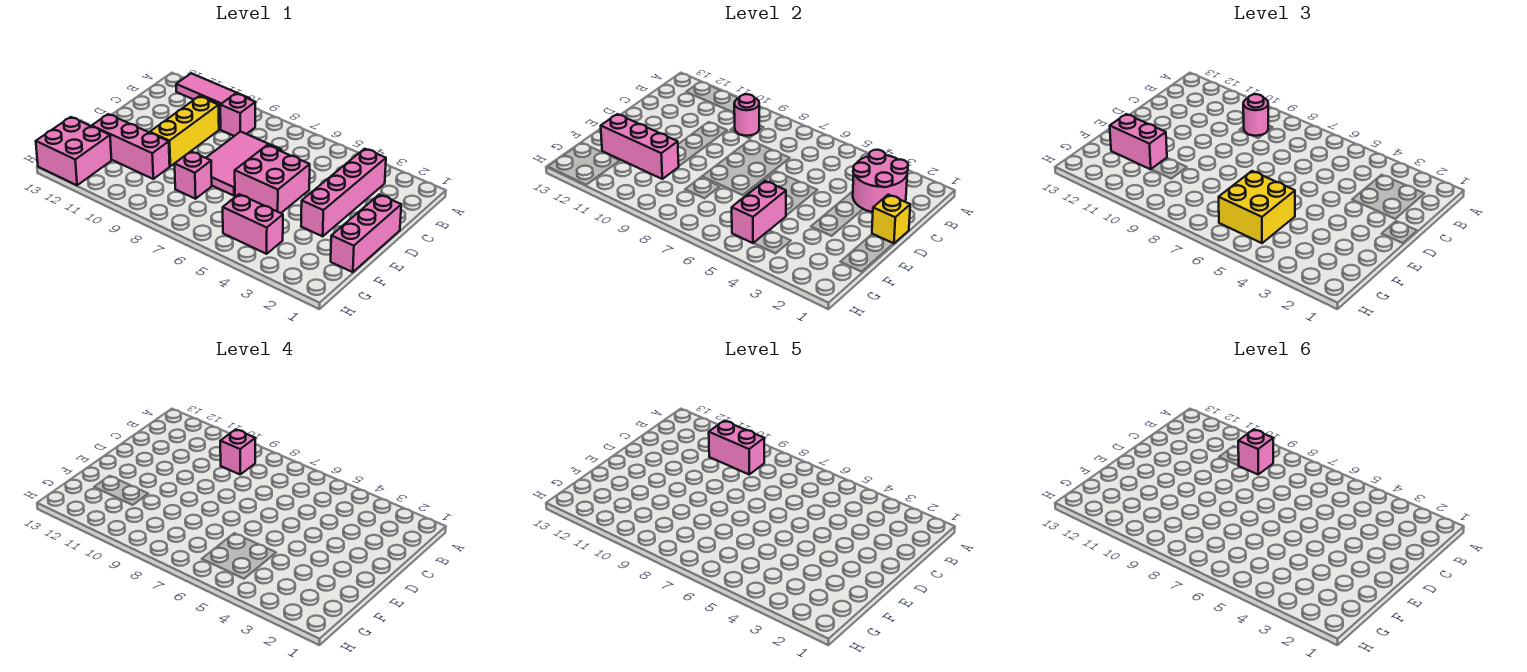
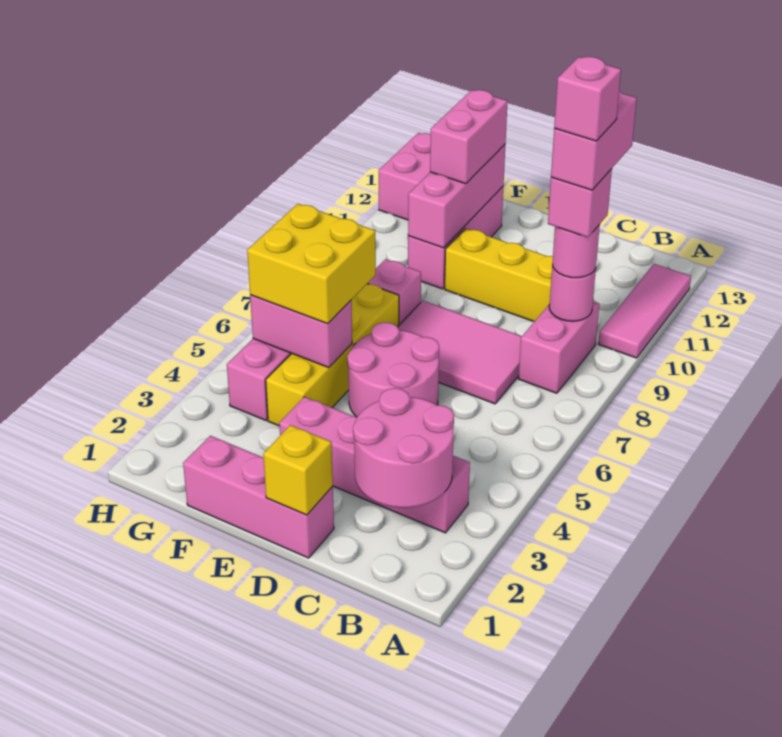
pink 1x1 brick [220,94,255,136] -> pink 1x2 brick [518,302,599,393]
pink 2x2 brick [235,145,310,213] -> pink 2x2 round brick [347,322,439,417]
none -> yellow 1x4 brick [266,284,399,426]

